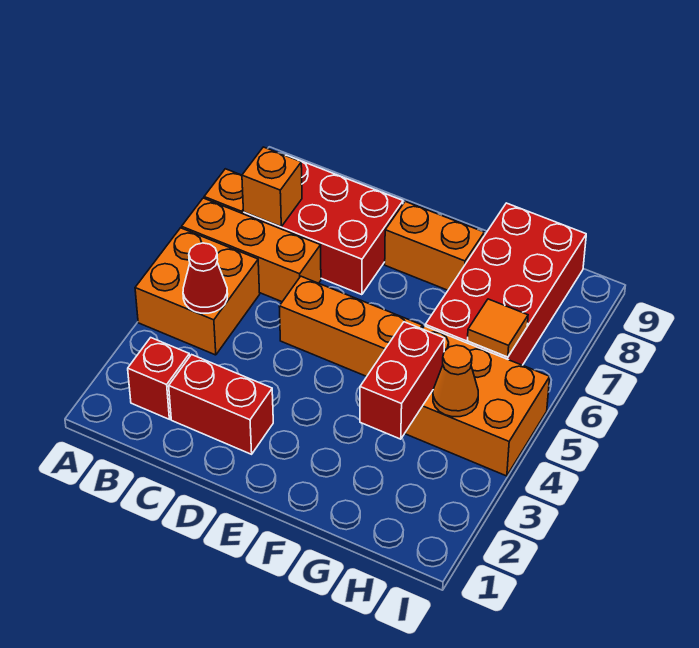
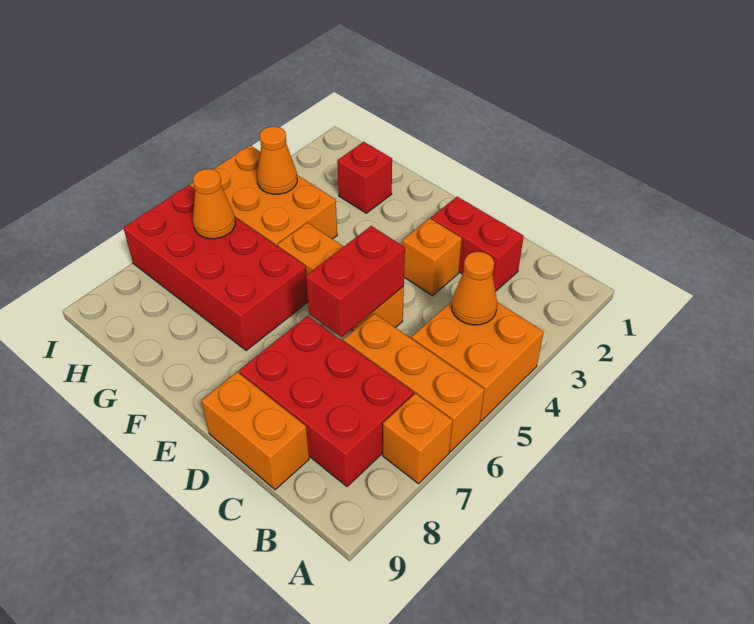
red 1x1 brick [128,338,190,419] -> red 1x1 brick moved to [337,142,392,213]
red 1x1 cone [183,243,228,313] -> orange 1x1 cone [452,252,497,325]
orange 1x1 brick [242,147,302,227] -> orange 1x1 brick moved to [402,218,462,296]
orange 1x2 brick [385,202,484,290] -> orange 1x2 brick moved to [202,372,309,490]
red 1x2 brick [360,322,445,439] -> red 1x2 brick moved to [306,226,405,337]
red 2x4 brick [425,203,586,365] -> red 2x4 brick turned to [123,185,308,351]
orange 1x1 tile [467,299,528,357] -> orange 1x1 cone [193,169,235,239]

